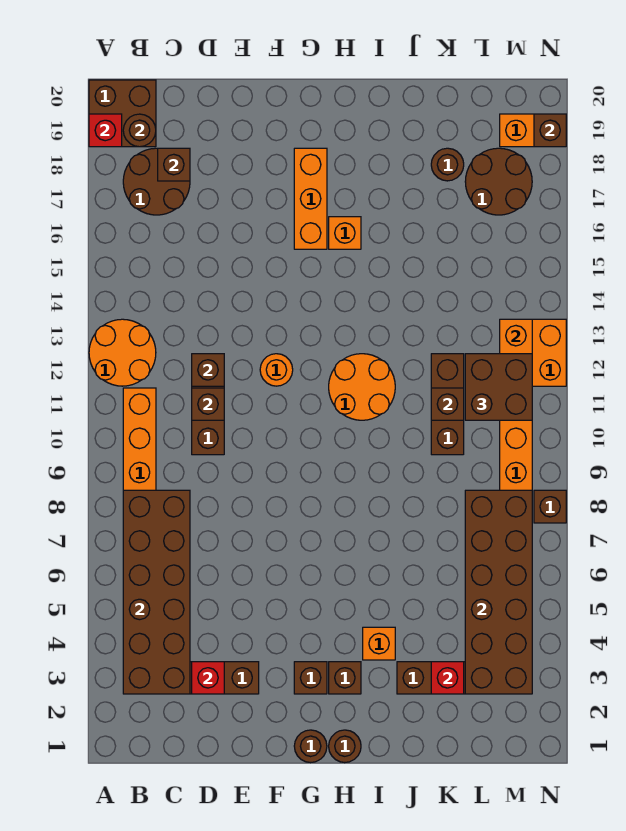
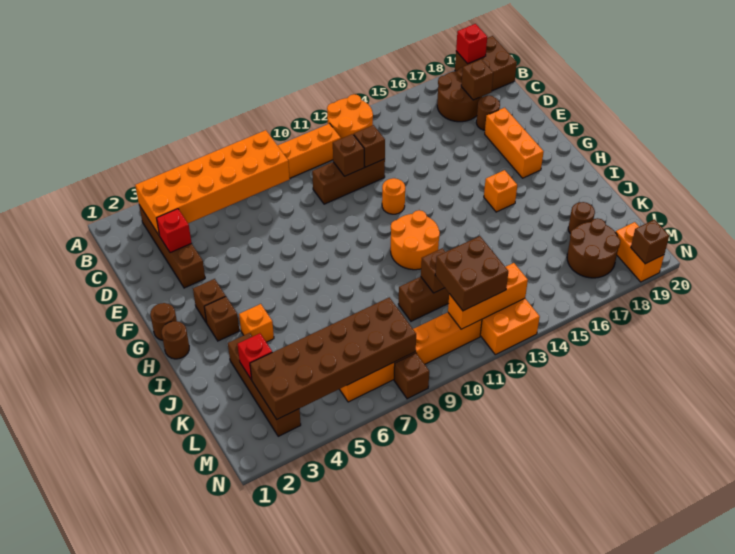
brown 2x6 brick [123,490,190,694] -> orange 2x6 brick [135,130,290,236]
brown 1x1 round brick [123,114,156,147] -> brown 1x1 round brick moved to [476,96,500,130]
orange 1x3 brick [294,148,327,249] -> orange 1x3 brick turned to [485,108,544,178]

